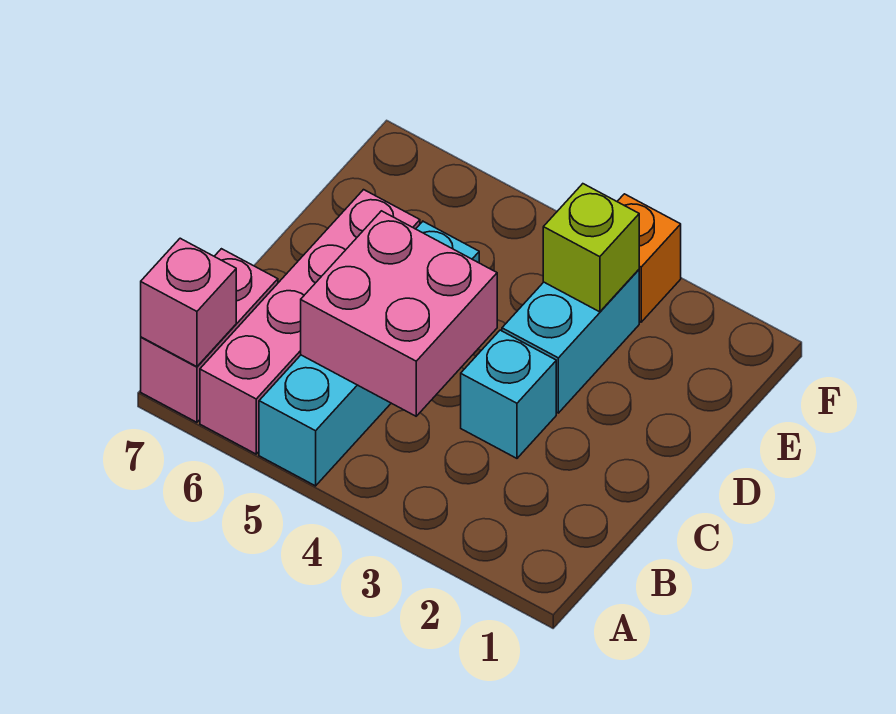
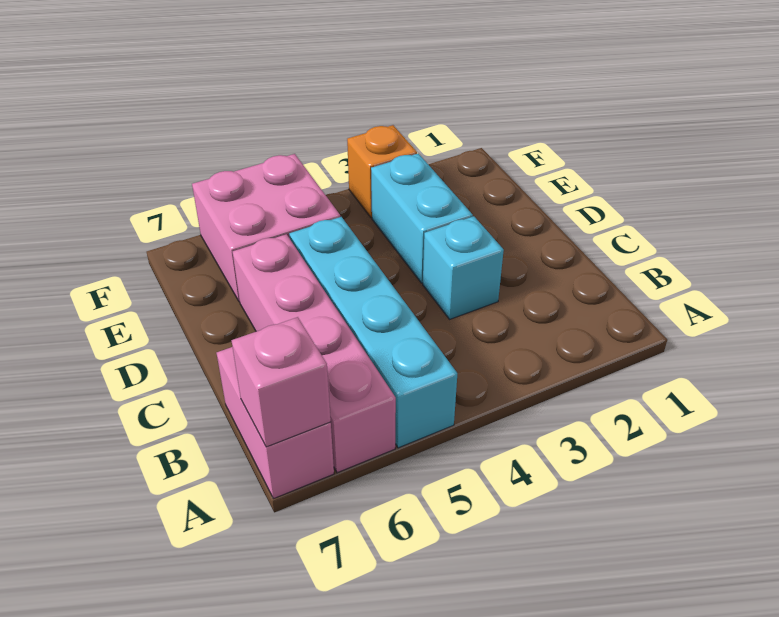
pink 2x2 brick [301,211,497,416] -> pink 2x2 brick moved to [192,154,340,302]
lime 1x1 brick [543,184,639,312] -> none

